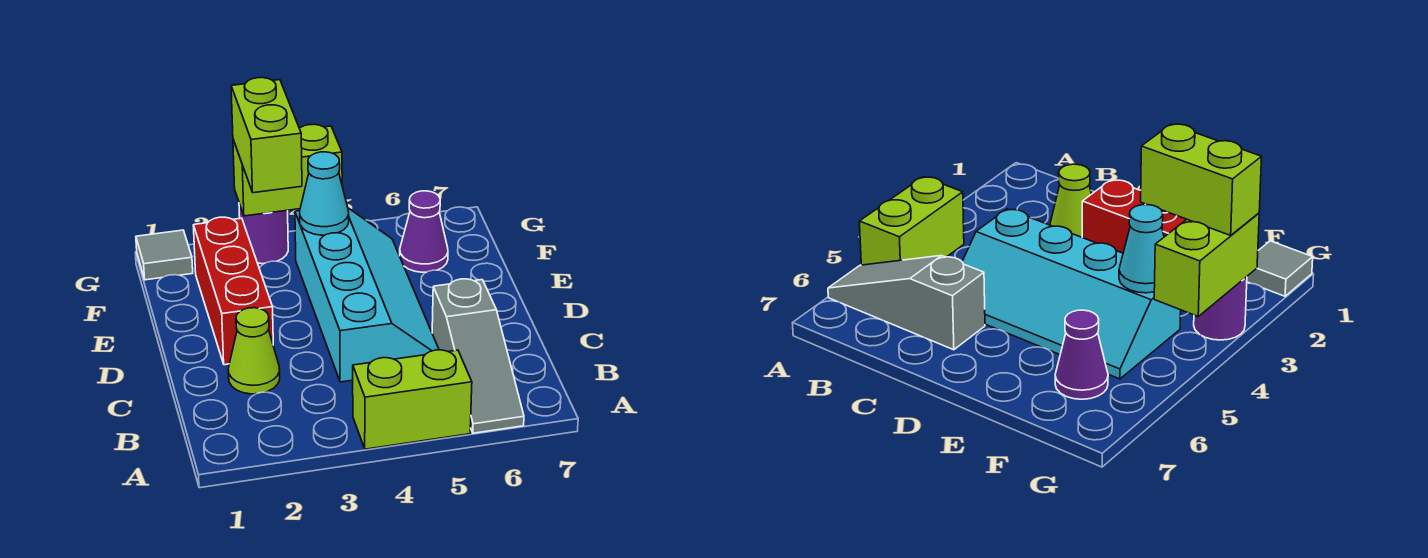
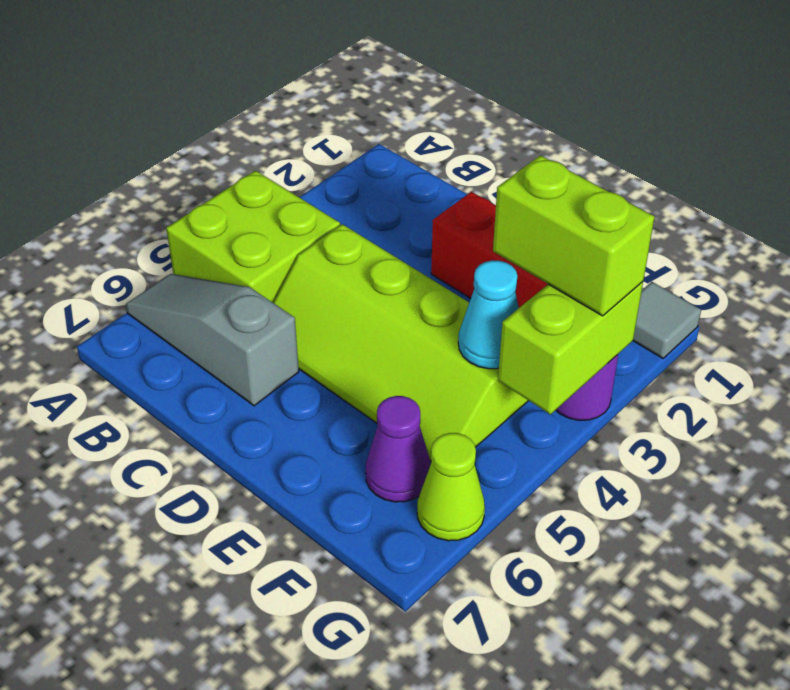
lime 1x2 brick [353,350,472,449] -> lime 2x2 brick [166,170,340,303]
lime 1x1 cone [228,308,280,394] -> lime 1x1 cone moved to [417,433,485,541]
cyan 2x4 slope [295,208,439,382] -> lime 2x4 slope [273,224,529,461]

